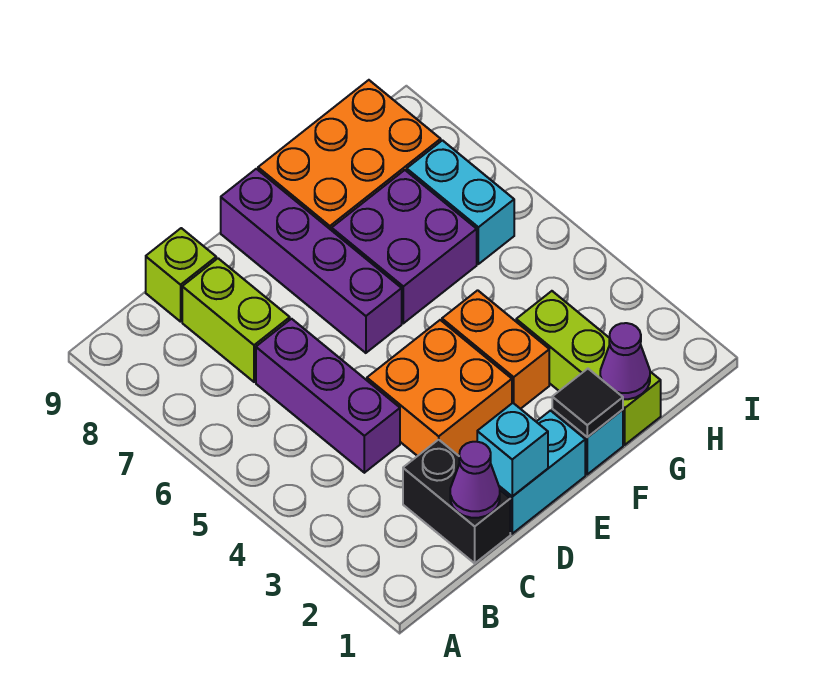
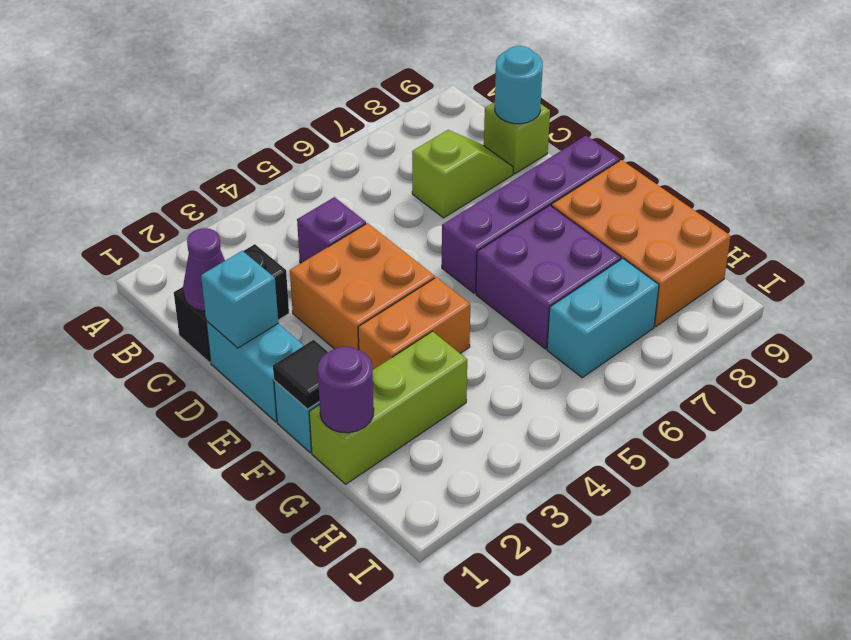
purple 1x3 brick [256,319,400,473] -> purple 1x1 brick [297,197,366,263]
lime 1x2 brick [182,258,290,382] -> lime 1x2 slope [412,130,513,218]
none -> cyan 1x1 round brick [495,46,543,124]
purple 1x1 cone [600,323,650,399] -> purple 1x1 round brick [318,346,374,433]

